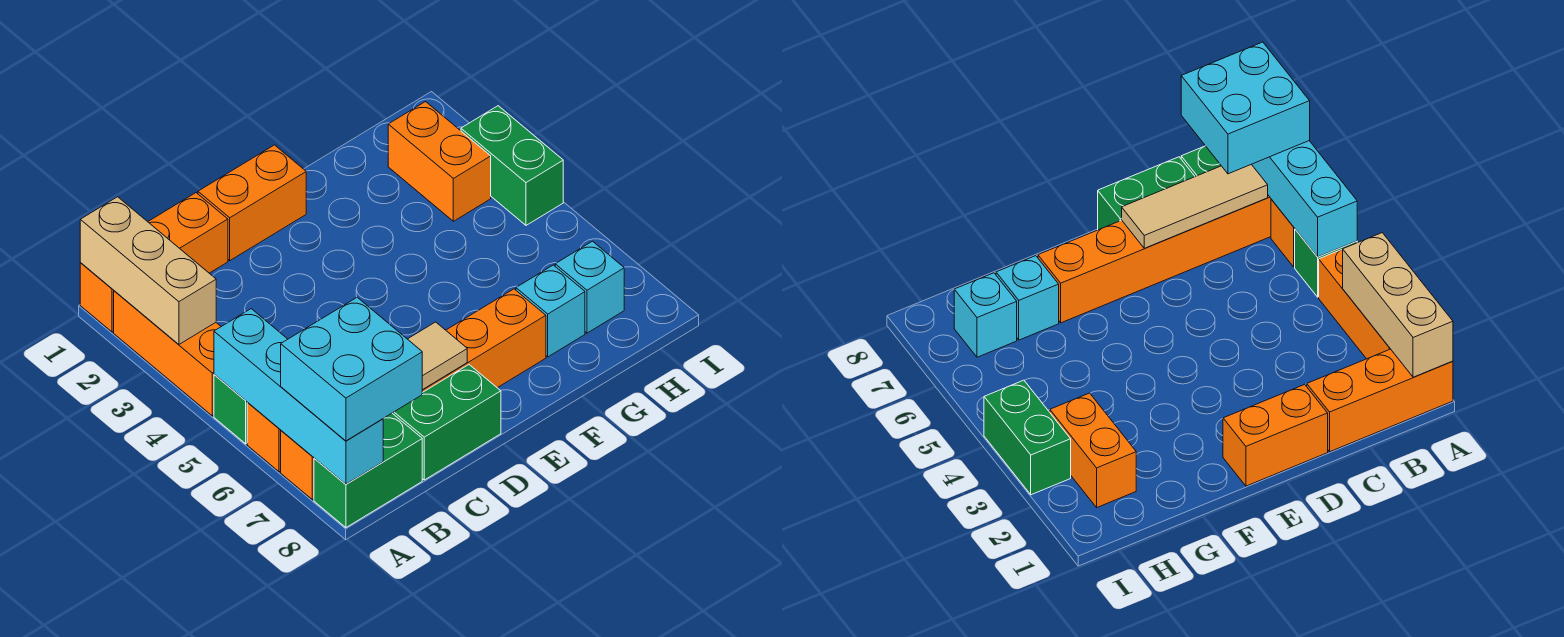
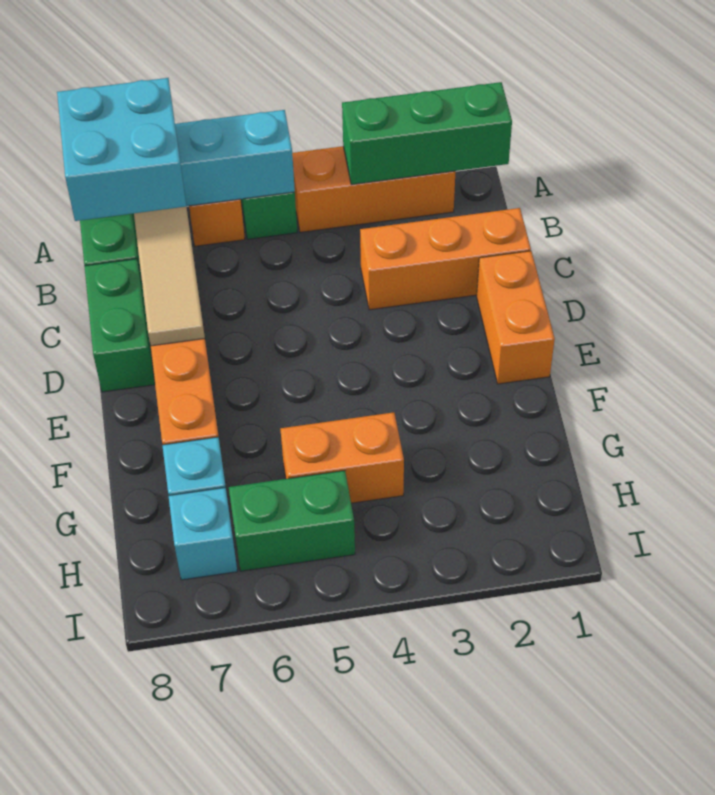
orange 1x3 brick [80,193,228,332] -> orange 1x3 brick turned to [360,208,531,310]
tan 1x3 brick [80,197,216,344] -> green 1x3 brick [342,82,512,185]
orange 1x2 brick [388,102,491,221] -> orange 1x2 brick moved to [281,412,404,503]
green 1x2 brick [461,106,563,225] -> green 1x2 brick moved to [229,471,355,571]

